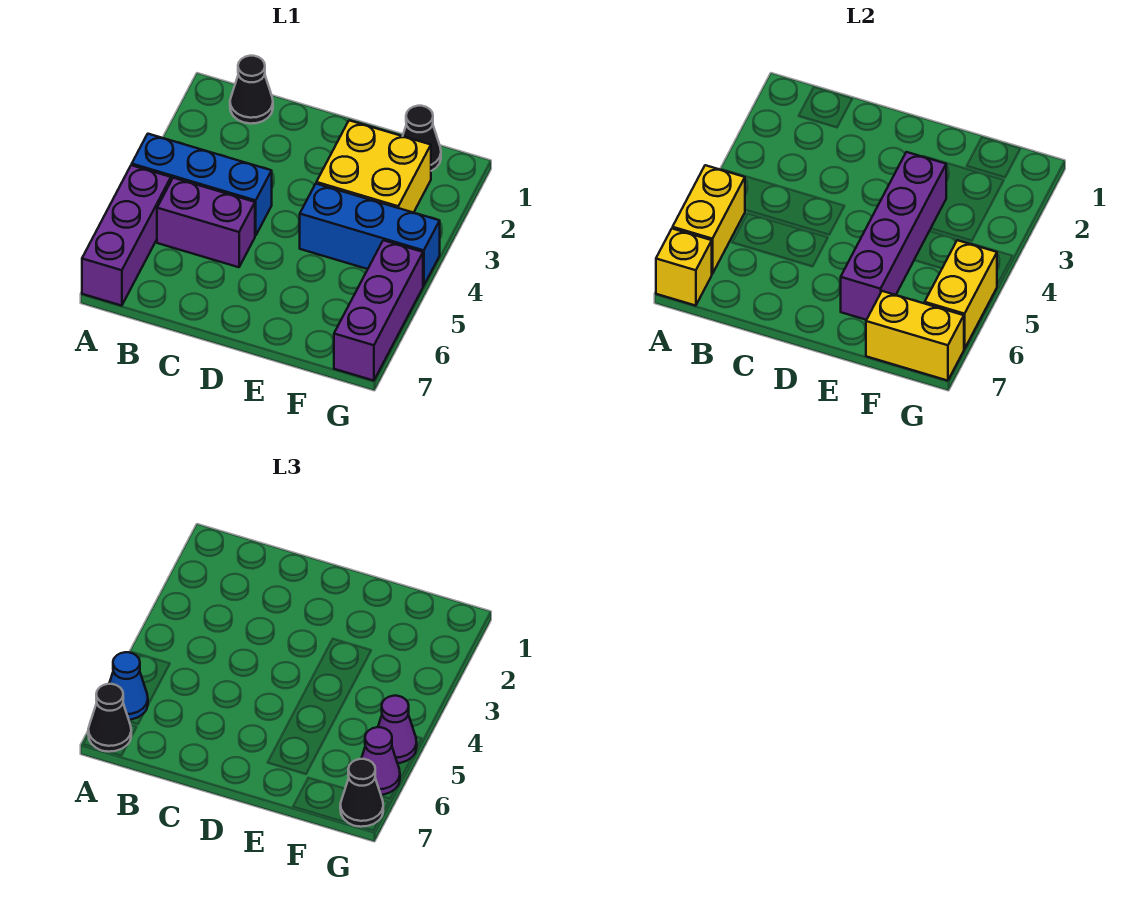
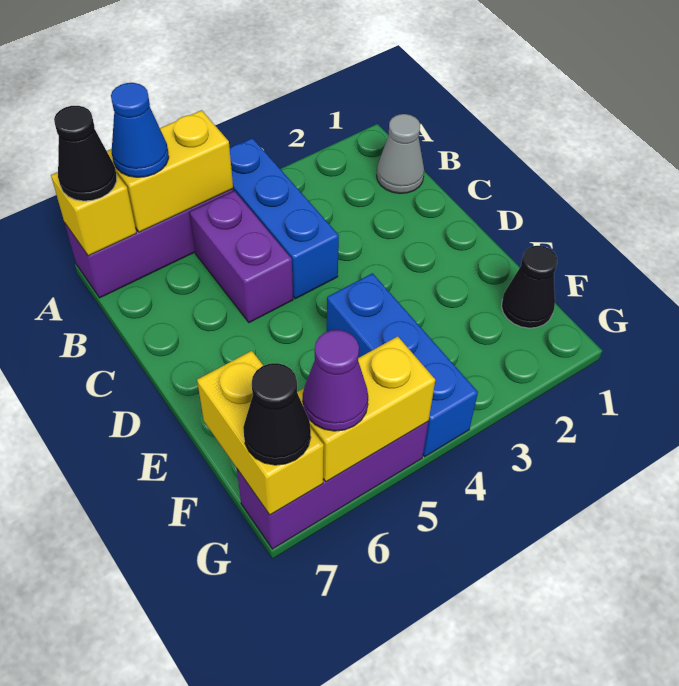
black 1x1 cone [230,56,273,124] -> grey 1x1 cone [377,114,424,193]
yellow 2x2 brick [316,120,431,213] -> none
purple 1x4 brick [841,152,946,320] -> none
purple 1x1 cone [378,696,417,763] -> none

